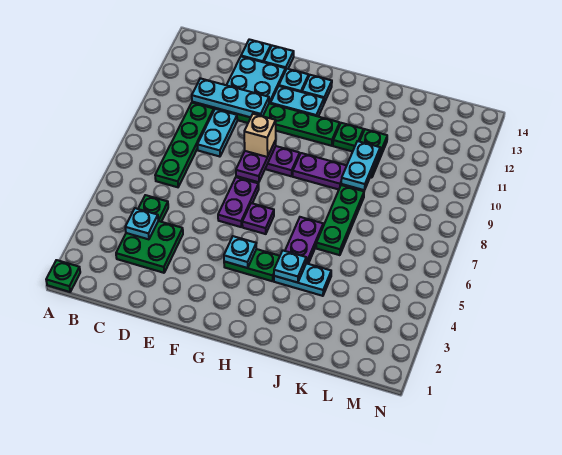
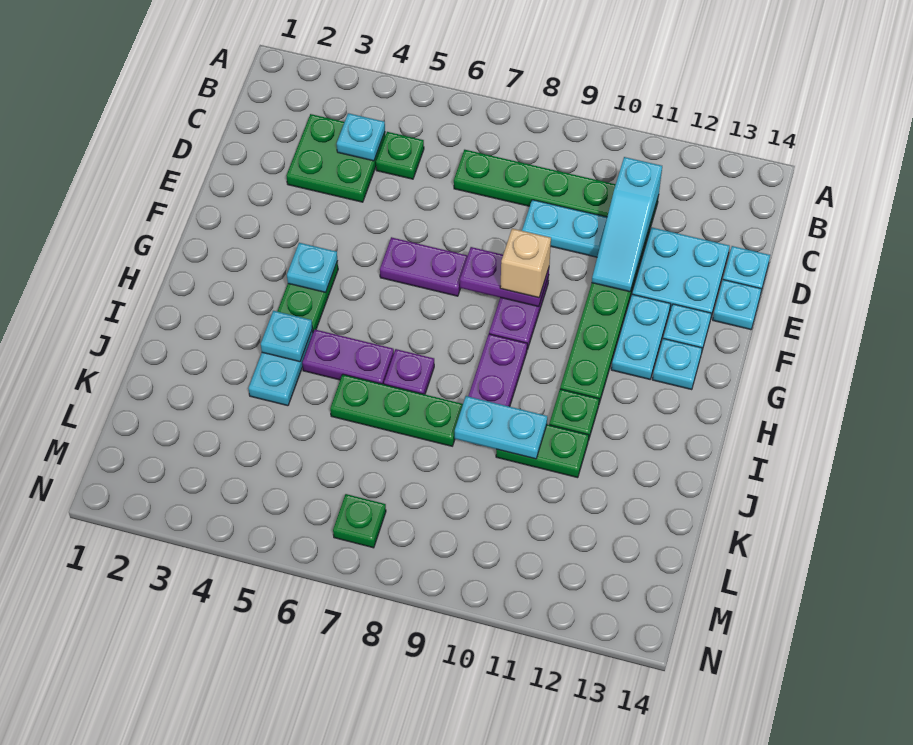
green 1x1 plate [46,260,80,292] -> green 1x1 plate moved to [333,494,386,548]
cyan 1x3 plate [192,78,269,117] -> cyan 1x3 slope [592,157,662,292]
purple 1x1 plate [242,203,274,234] -> purple 1x1 plate moved to [384,349,434,394]

